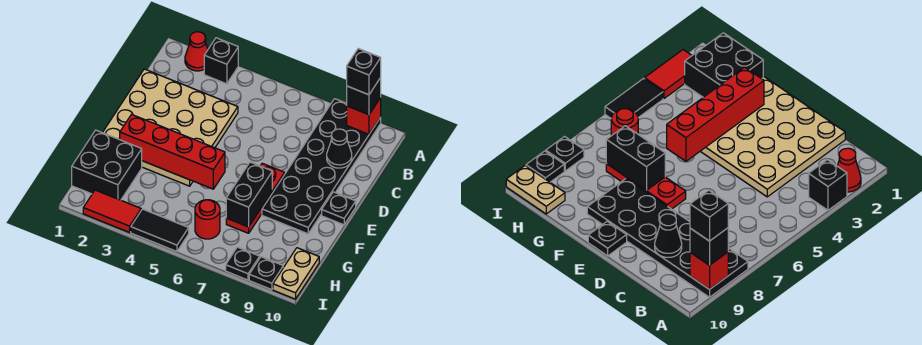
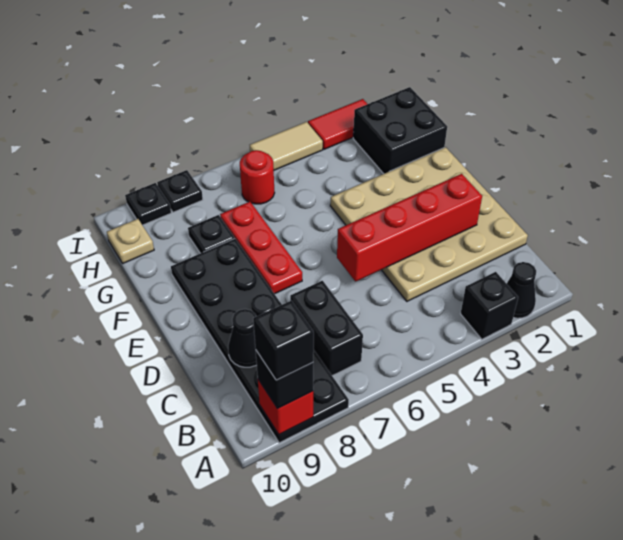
red 1x1 cone [185,32,208,71] -> black 1x1 cone [507,262,536,318]
black 1x1 plate [322,192,356,225] -> black 1x1 plate moved to [188,215,235,253]
red 1x4 brick [120,115,225,189] -> red 1x4 brick moved to [337,174,482,281]
black 1x2 brick [226,162,272,227] -> black 1x2 brick moved to [290,281,363,376]
tan 1x2 plate [273,248,319,299] -> tan 1x1 plate [107,219,154,263]
black 1x2 tile [131,209,189,251] -> tan 1x2 tile [250,122,323,170]

